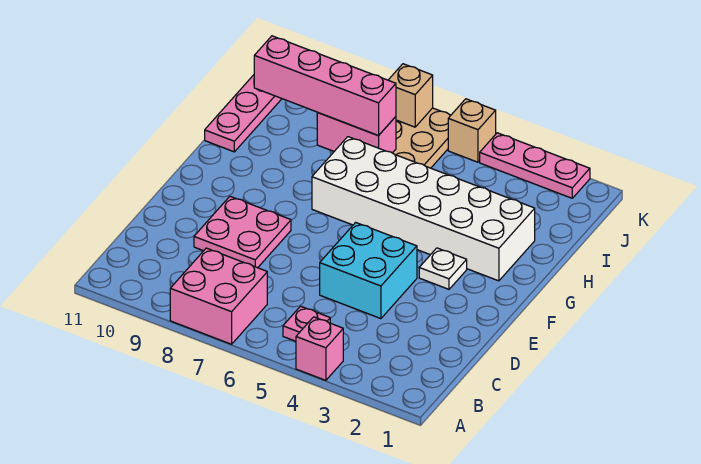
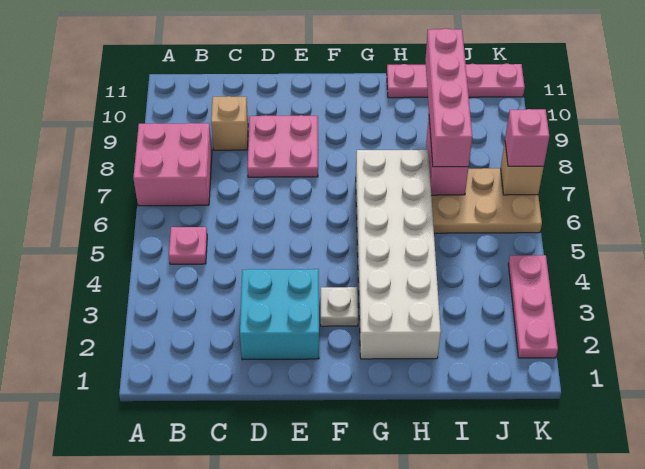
pink 1x1 brick [296,317,343,380] -> pink 1x1 brick moved to [505,109,549,166]
cyan 2x2 brick [320,222,417,319] -> cyan 2x2 brick moved to [240,269,319,360]
tan 1x1 brick [448,99,496,162] -> tan 1x1 brick moved to [211,96,248,150]

